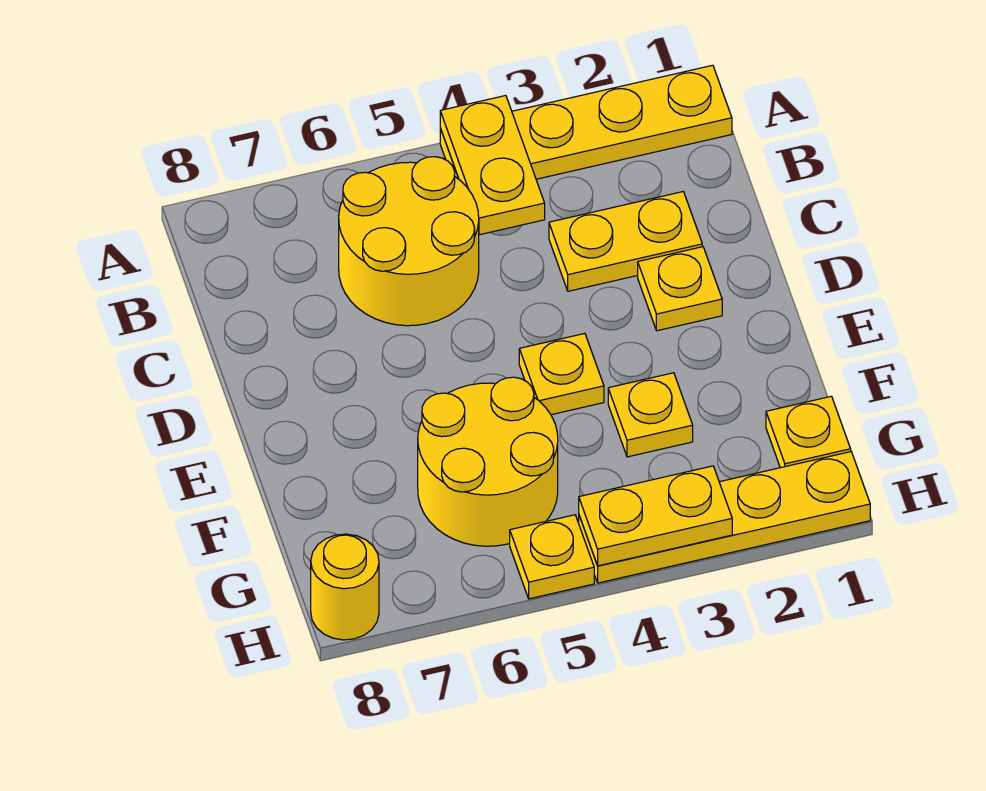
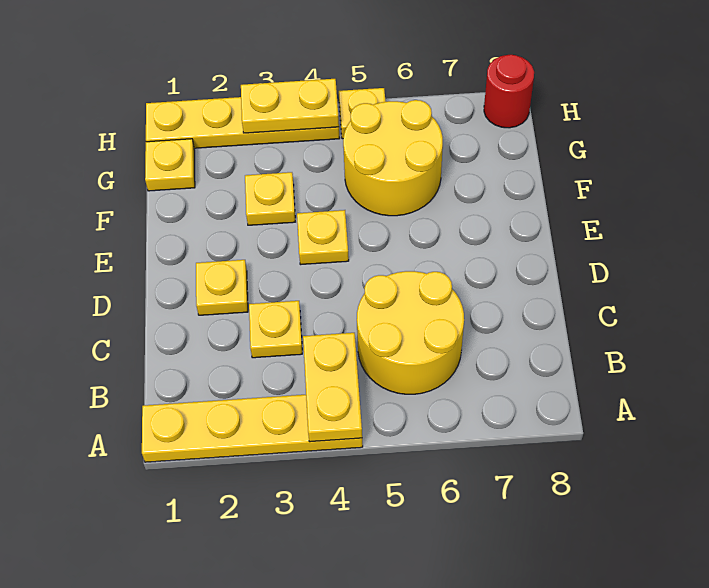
yellow 1x2 plate [549,192,702,291] -> yellow 1x1 plate [249,301,302,358]
yellow 1x1 round brick [311,534,379,640] -> red 1x1 round brick [484,55,534,128]

